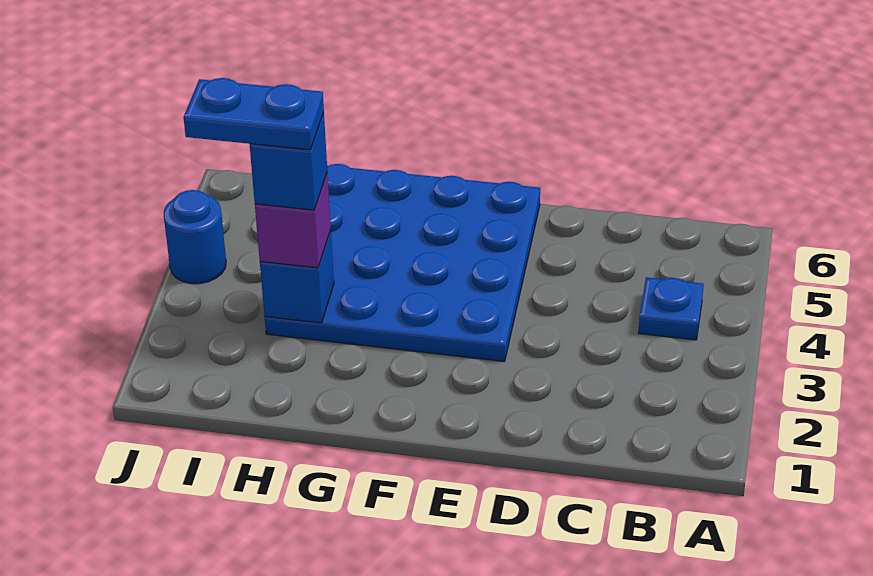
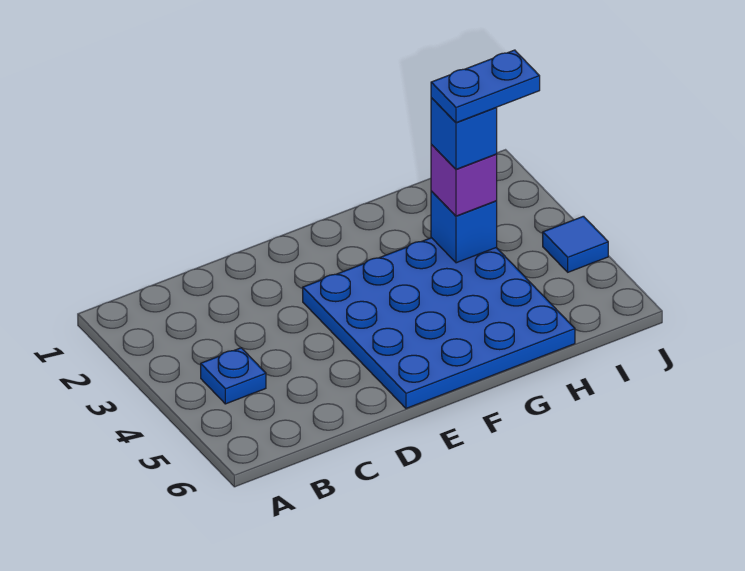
blue 1x1 round brick [164,190,226,284] -> blue 1x1 tile [543,216,608,272]

